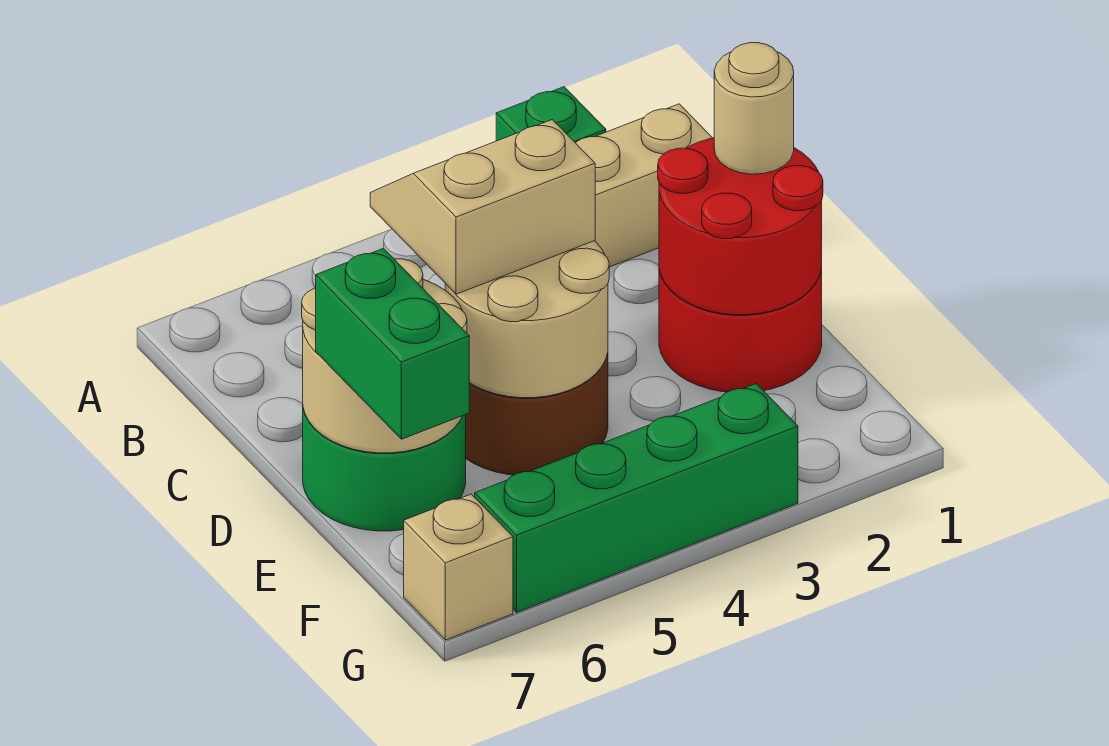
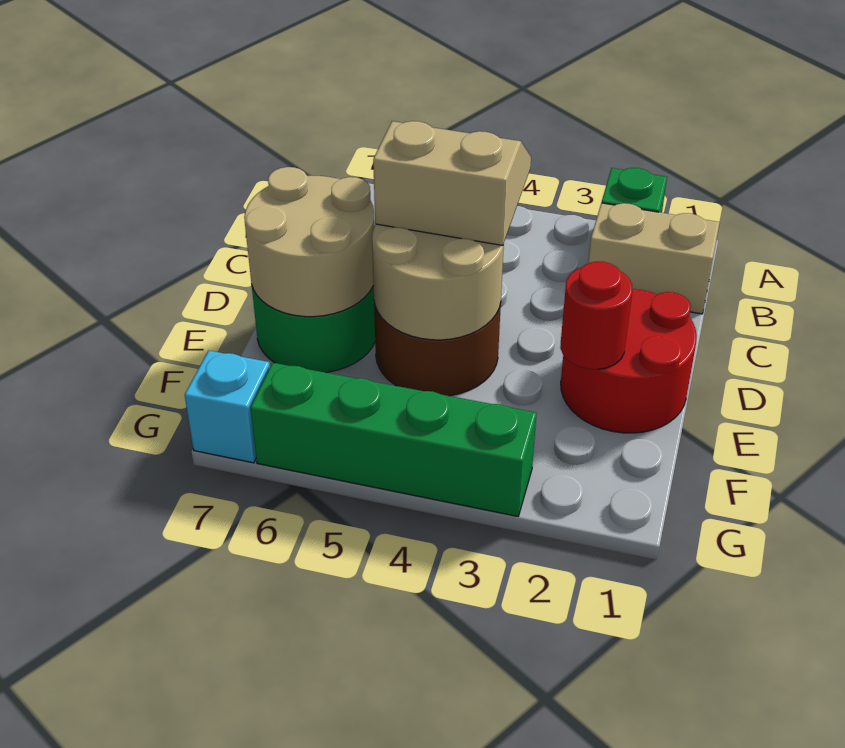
red 2x2 round brick [658,138,823,315] -> red 1x1 round brick [560,261,632,369]
tan 1x1 round brick [714,43,794,174] -> none
green 1x2 brick [316,248,469,439] -> none
tan 1x1 brick [404,494,513,640] -> cyan 1x1 brick [185,350,270,463]

